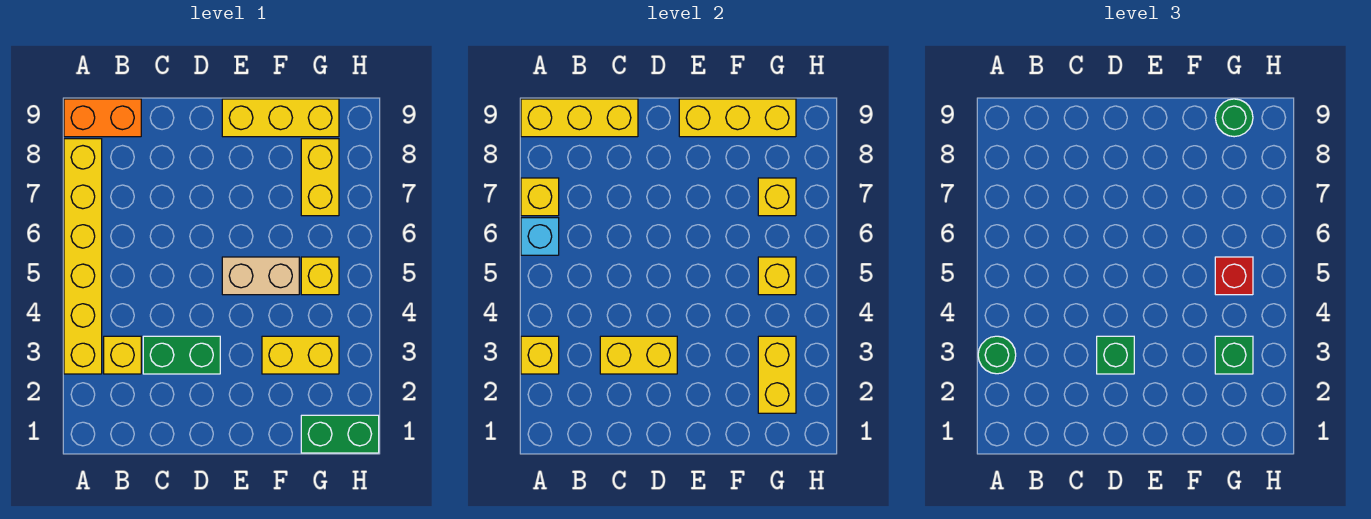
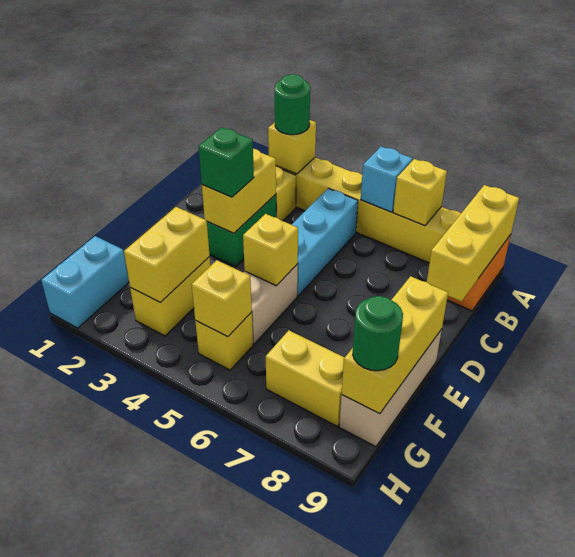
none -> cyan 1x3 brick [292,188,358,296]
yellow 1x3 brick [222,99,339,137] -> tan 1x3 brick [339,329,442,447]
green 1x2 brick [301,415,379,453] -> cyan 1x2 brick [41,236,129,328]
yellow 1x2 brick [758,336,796,413] -> yellow 1x2 brick turned to [124,207,210,303]
green 1x1 brick [1215,336,1253,374] -> none
red 1x1 brick [1215,257,1253,295] -> none
yellow 1x1 brick [758,178,796,216] -> yellow 1x1 brick moved to [243,214,298,286]

